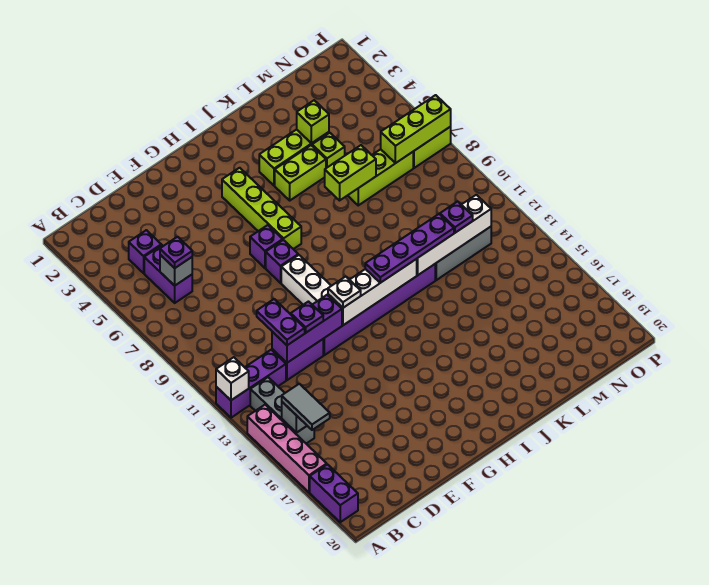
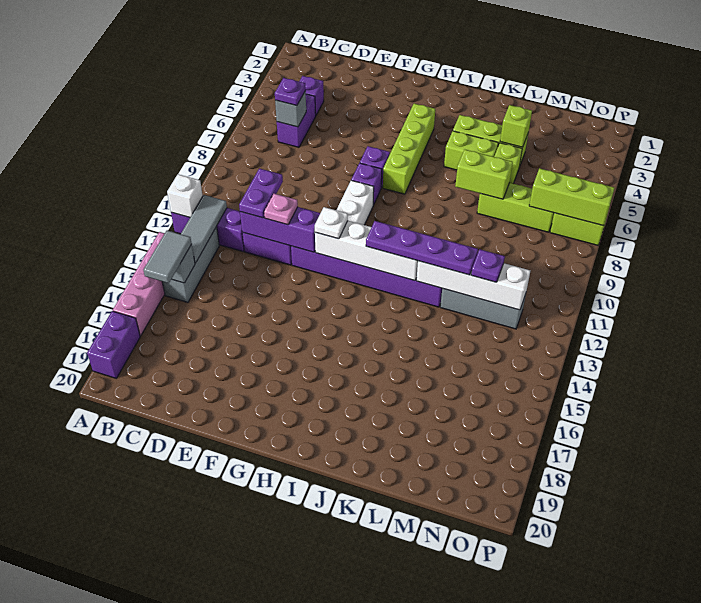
none -> grey 1x3 tile [181,195,227,263]
purple 1x1 plate [291,302,323,333] -> pink 1x1 plate [264,194,298,225]

